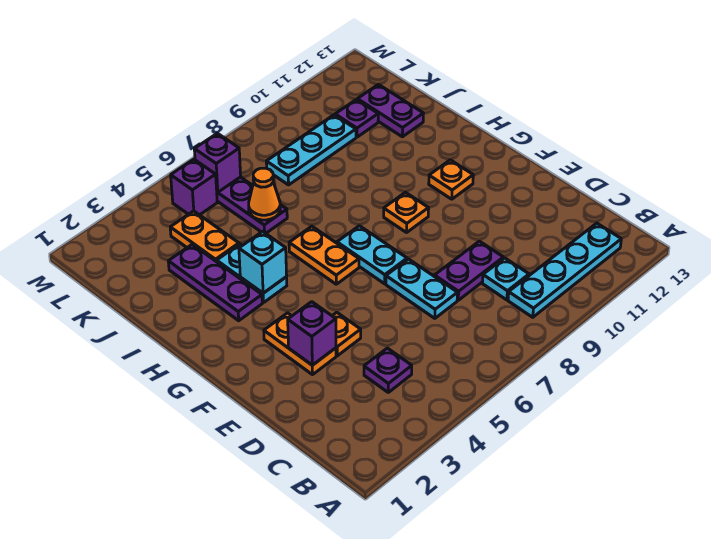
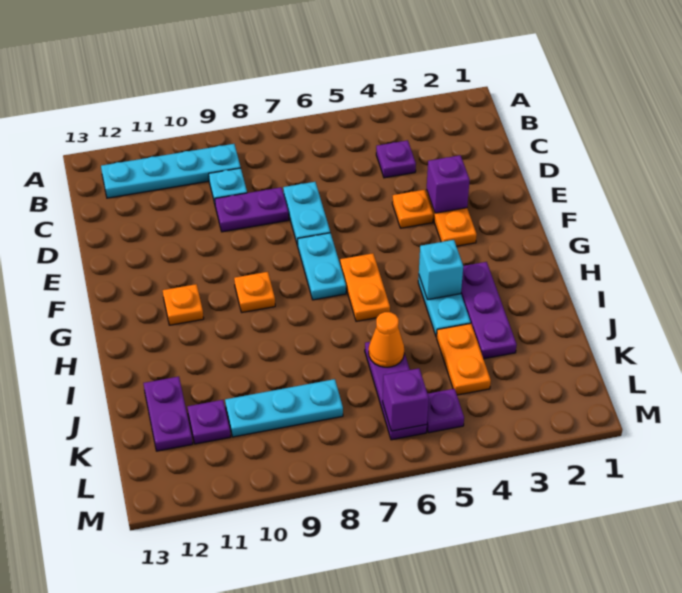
purple 1x1 brick [171,159,217,215] -> purple 1x1 plate [427,389,464,433]

